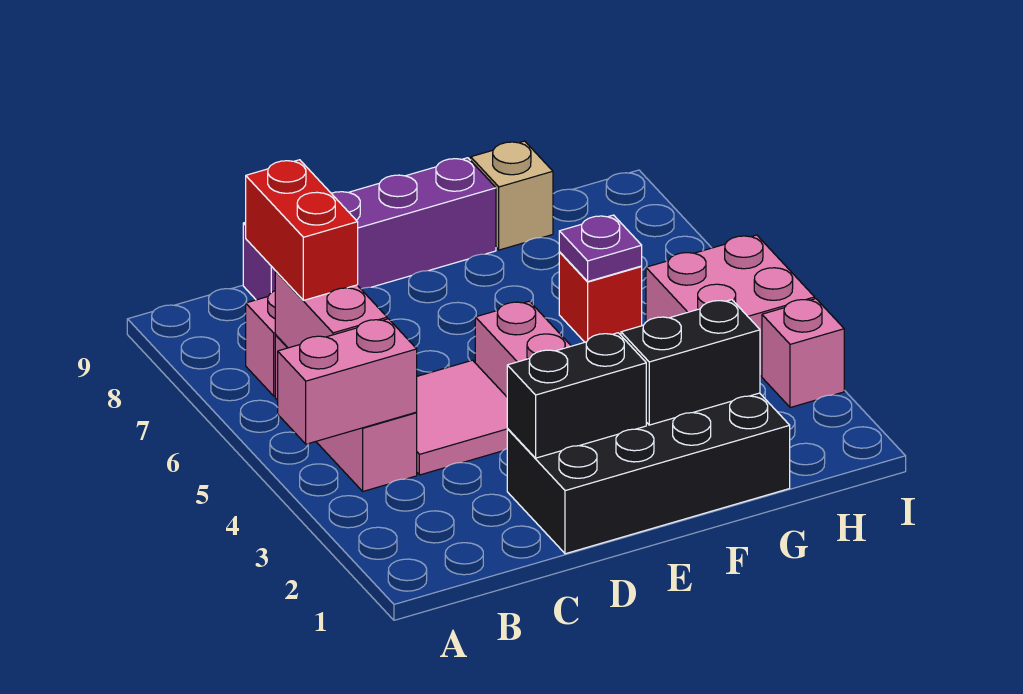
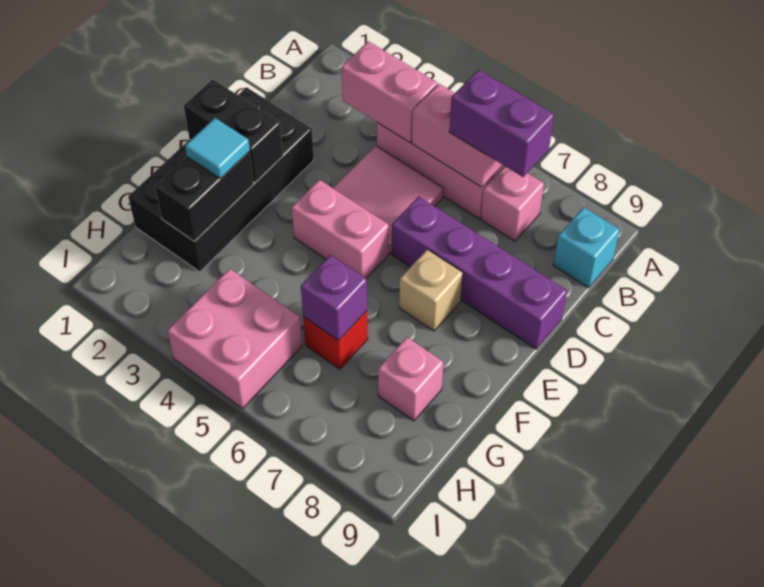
pink 1x2 brick [278,319,417,444] -> pink 1x2 brick turned to [342,41,437,142]
red 1x2 brick [246,160,358,300] -> purple 1x2 brick [449,70,554,177]
none -> cyan 1x1 brick [553,207,620,288]
purple 1x4 brick [243,158,496,300] -> purple 1x4 brick turned to [392,196,567,349]
black 1x2 brick [507,333,646,458] -> black 1x2 brick turned to [184,80,283,182]
none -> cyan 1x1 tile [185,118,250,179]
purple 1x1 plate [559,215,642,282] -> purple 1x1 brick [301,255,367,341]
tan 1x1 brick [471,141,553,250] -> tan 1x1 brick moved to [399,249,463,331]
pink 1x1 brick [762,299,844,408] -> pink 1x1 brick moved to [378,337,443,421]

